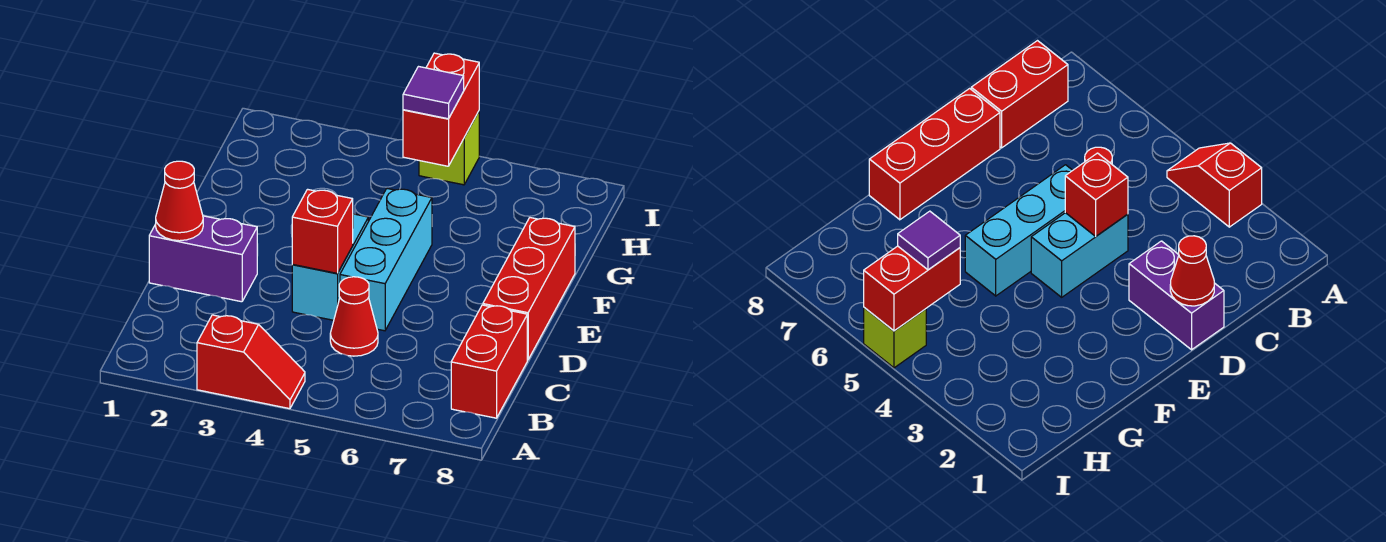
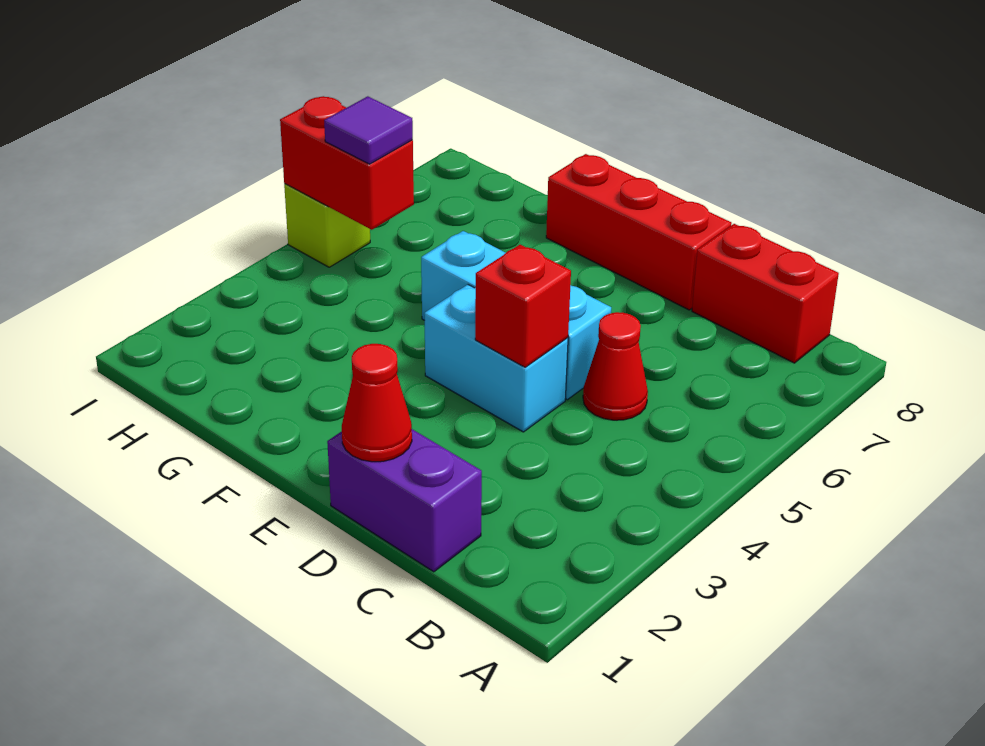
red 1x2 slope [197,315,305,409] -> none
purple 1x2 brick [149,216,257,302] -> purple 1x2 brick turned to [327,429,482,572]

